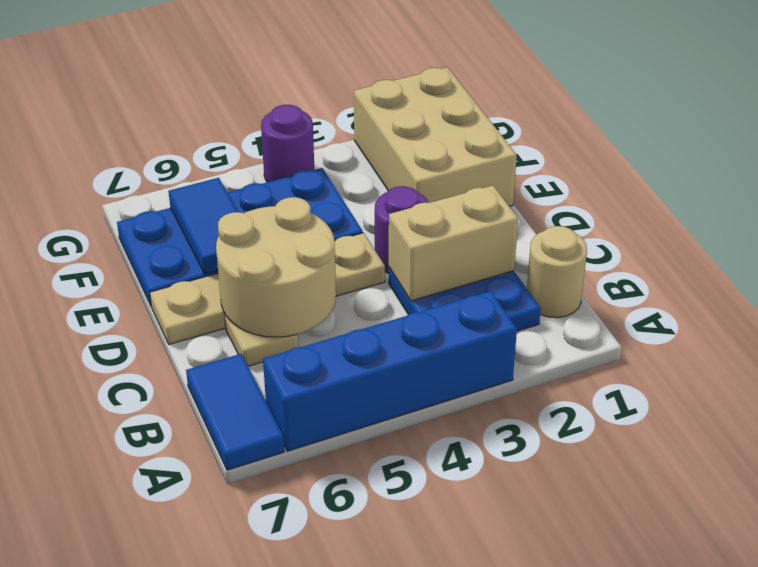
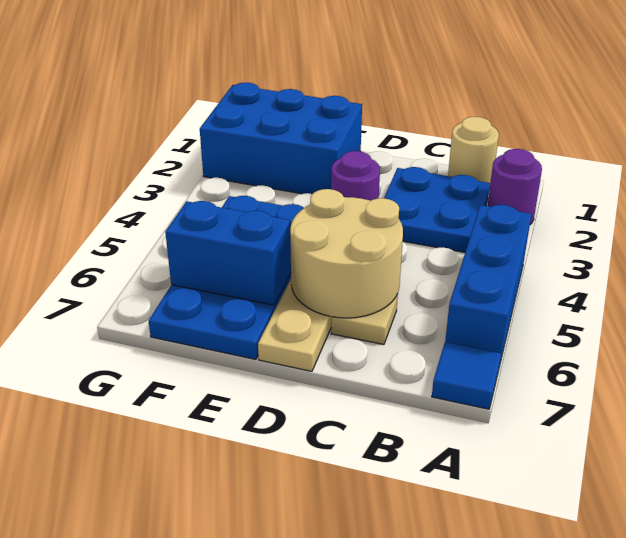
blue 1x4 brick [263,291,517,451] -> blue 1x3 brick [445,205,531,366]
blue 1x2 tile [186,354,284,470] -> blue 1x1 tile [432,342,501,409]
tan 1x2 brick [389,185,518,301] -> none
tan 2x3 brick [354,67,517,206] -> blue 2x3 brick [200,83,362,194]
blue 1x2 tile [169,178,238,274] -> blue 1x2 brick [165,201,291,305]
purple 1x1 round brick [261,105,314,182] -> purple 1x1 round brick moved to [488,149,542,224]

